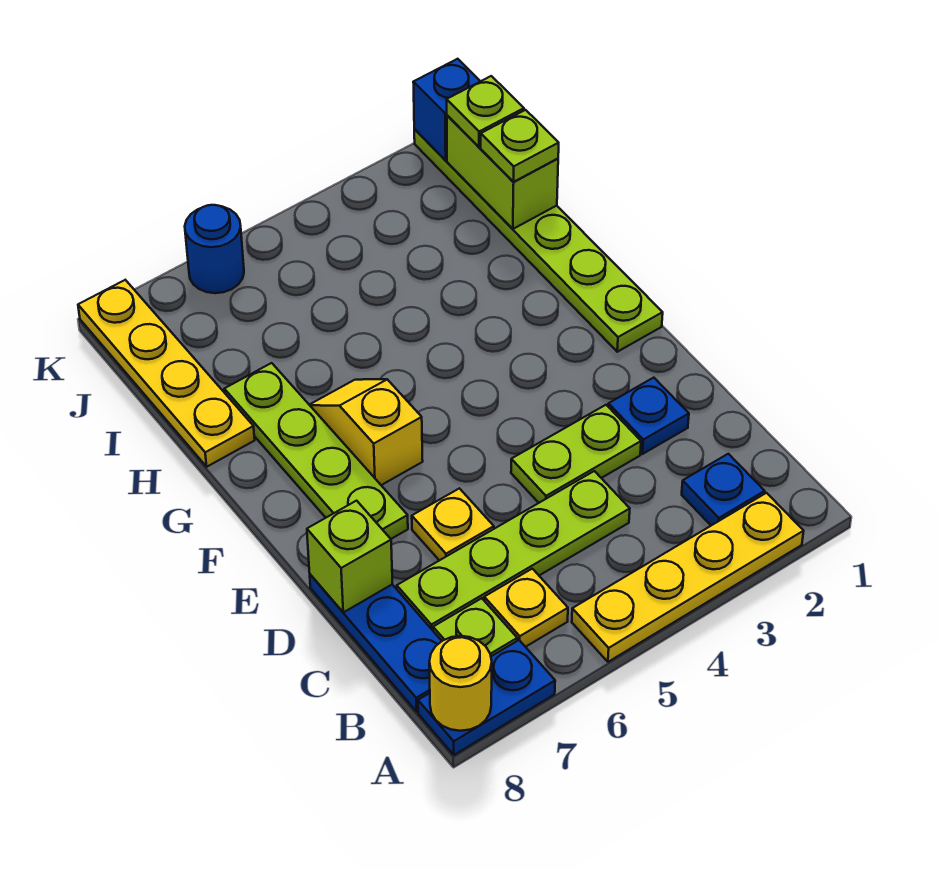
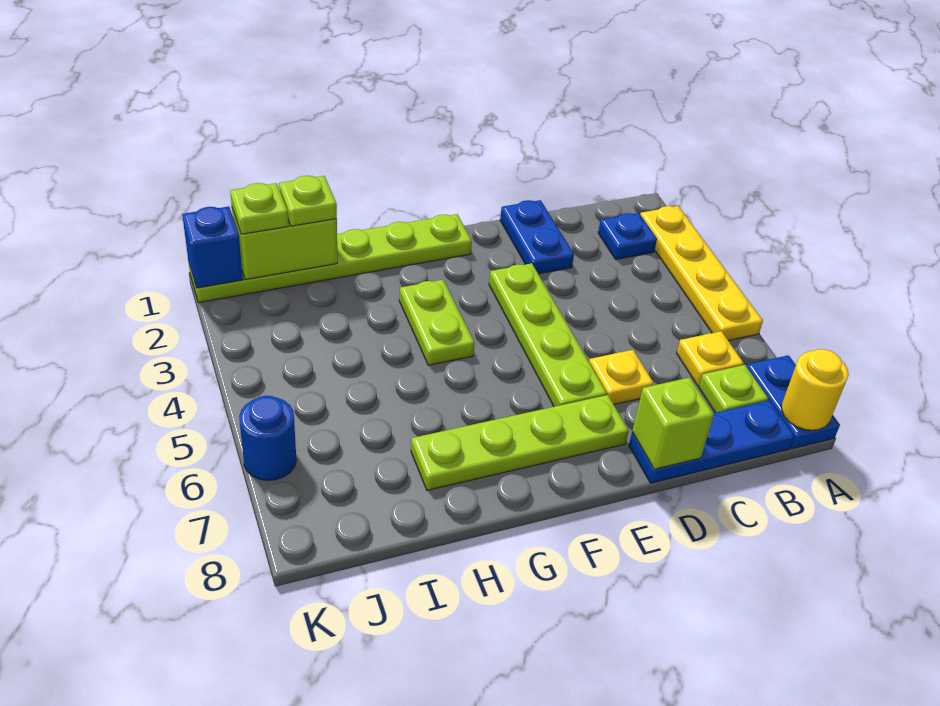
lime 1x4 plate [397,471,630,630] -> lime 1x4 plate moved to [489,263,607,407]
blue 1x1 plate [608,378,689,454] -> blue 1x2 plate [500,200,574,274]
lime 1x2 plate [511,405,641,503] -> lime 1x2 plate moved to [399,280,474,365]
yellow 1x2 slope [310,379,423,485] -> none
yellow 1x4 plate [78,280,255,467] -> none

